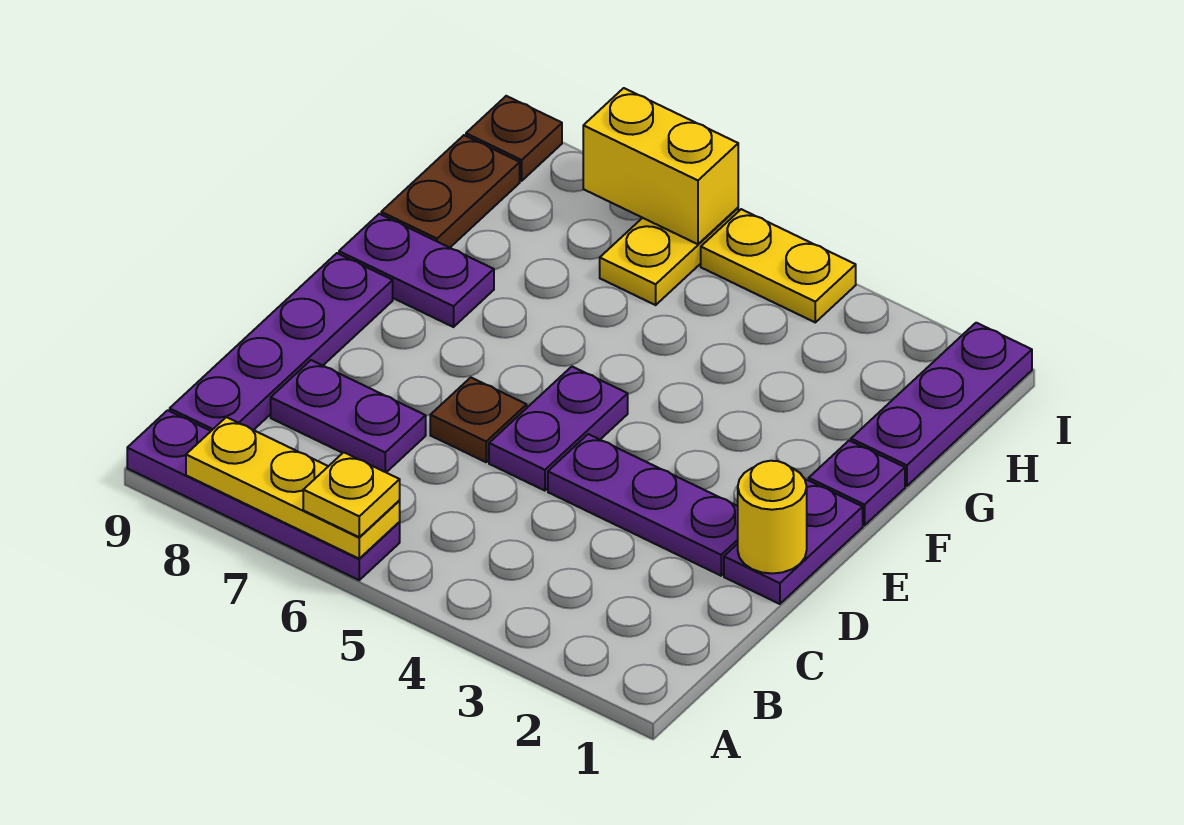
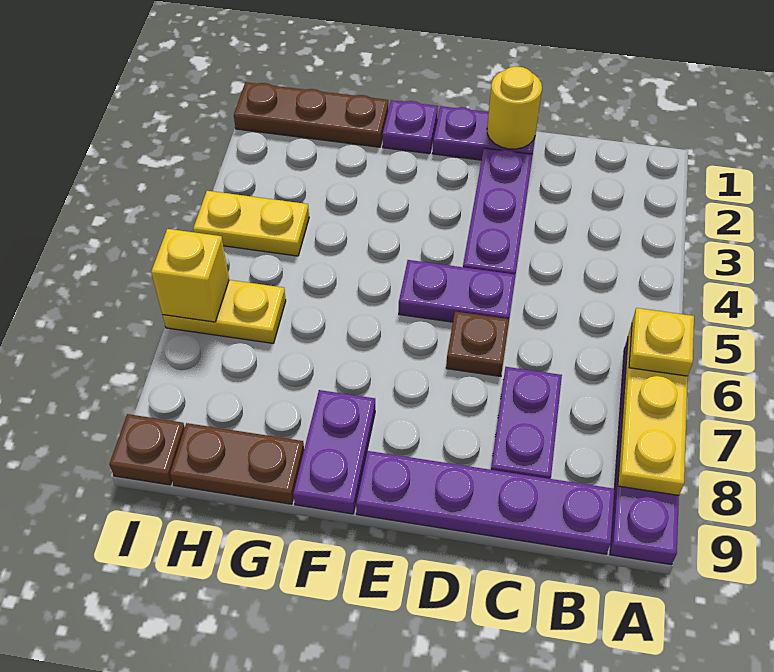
purple 1x3 plate [851,323,1032,486] -> brown 1x3 plate [234,82,388,147]
yellow 1x2 plate [701,209,856,322] -> yellow 1x2 plate turned to [193,191,309,256]
yellow 1x2 brick [583,88,738,244] -> yellow 1x1 brick [151,229,229,322]

